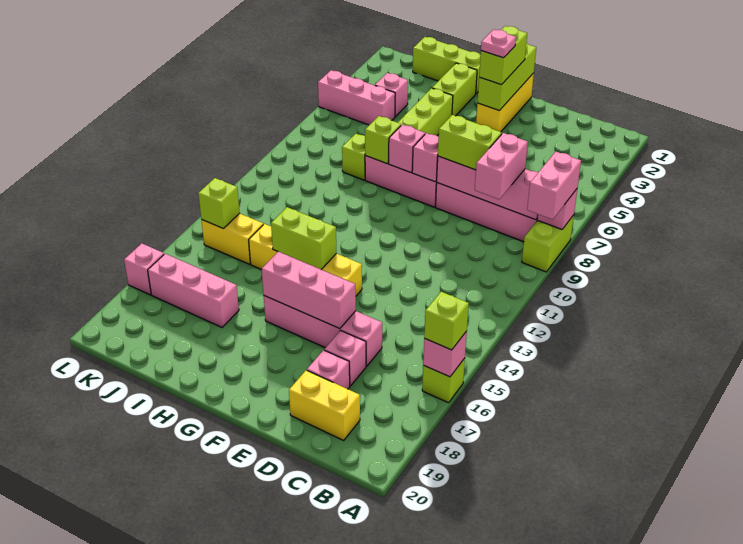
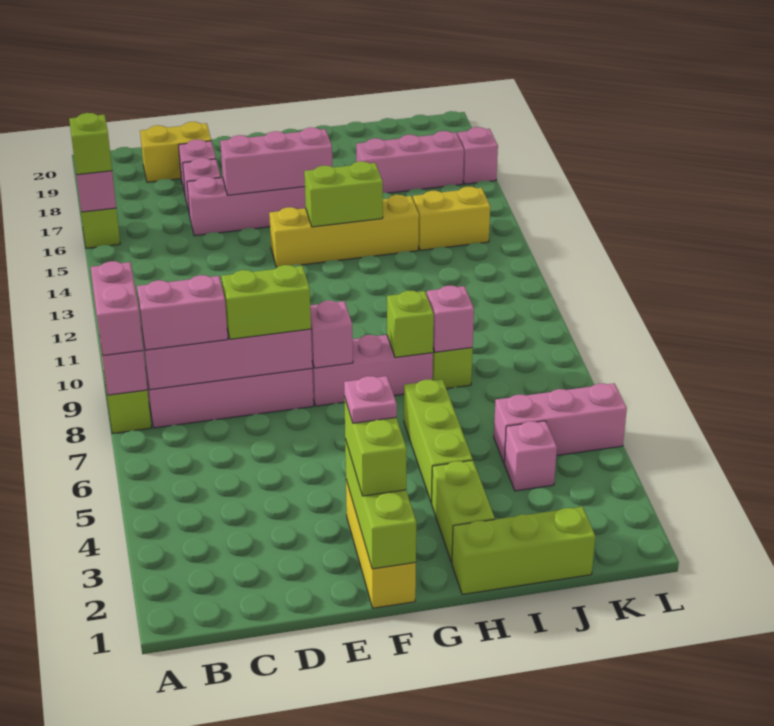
pink 1x2 brick [475,133,528,199] -> pink 1x2 brick turned to [137,275,228,350]
pink 1x1 brick [389,124,425,173] -> pink 1x1 brick moved to [426,286,474,352]
lime 1x1 brick [198,178,240,228] -> none

